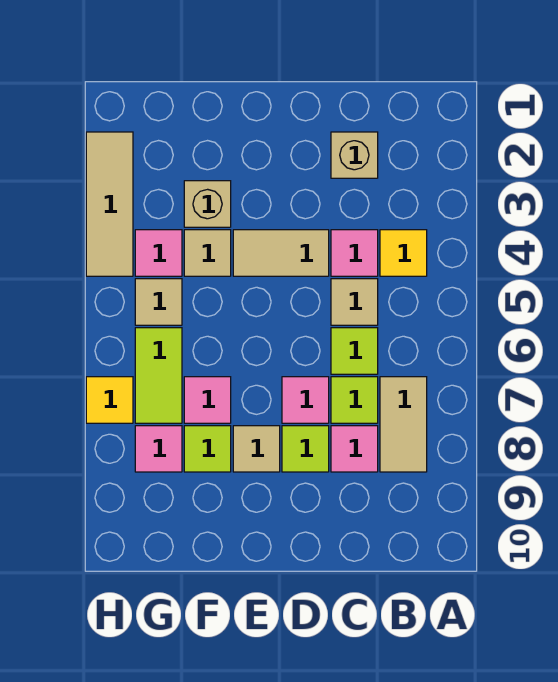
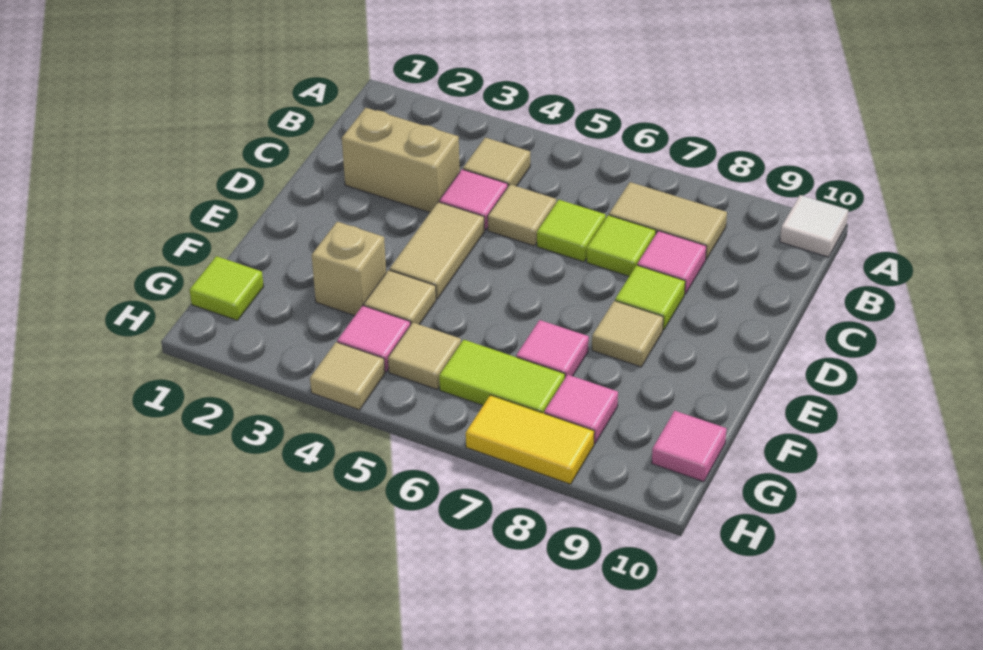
none -> white 1x1 tile [780,195,848,257]
yellow 1x1 tile [380,230,427,276] -> tan 1x1 tile [463,138,530,186]
tan 1x1 brick [331,132,378,178] -> tan 1x2 brick [342,108,460,212]
pink 1x1 tile [282,377,329,423] -> pink 1x1 tile moved to [652,411,726,482]
lime 1x1 tile [184,426,231,472] -> lime 1x1 tile moved to [190,256,264,320]
tan 1x3 tile [86,132,133,276] -> tan 1x1 tile [310,342,385,410]
yellow 1x1 tile [86,377,133,423] -> yellow 1x2 tile [466,395,594,484]

